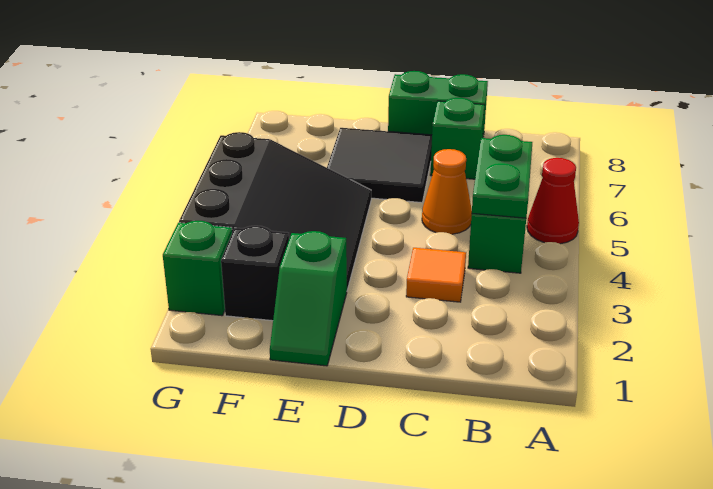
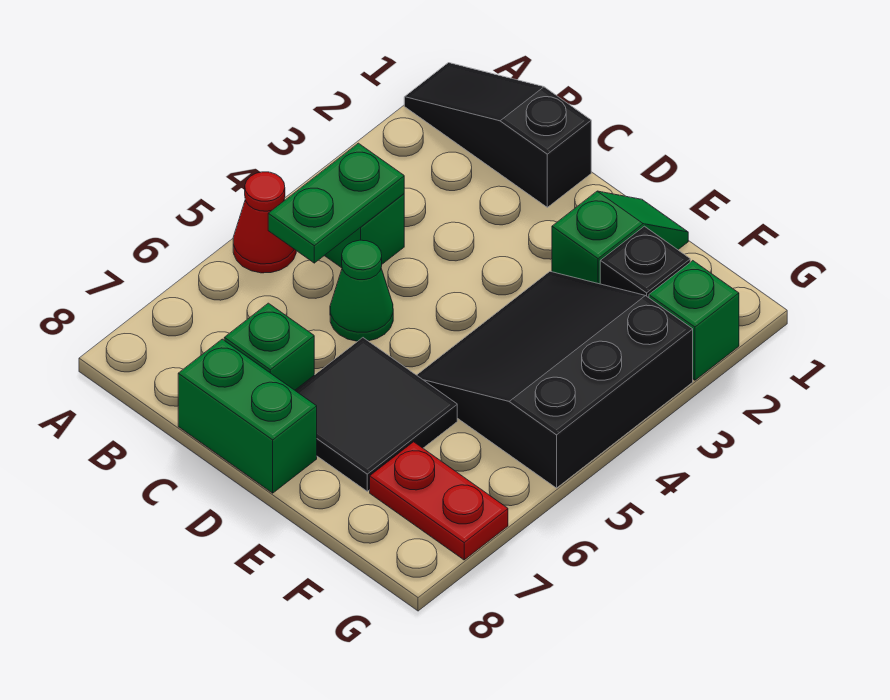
none -> black 1x3 slope [404,63,591,207]
orange 1x1 tile [406,248,466,302] -> none
orange 1x1 cone [422,149,472,234] -> green 1x1 cone [330,240,393,341]
none -> red 1x2 plate [370,442,508,560]

